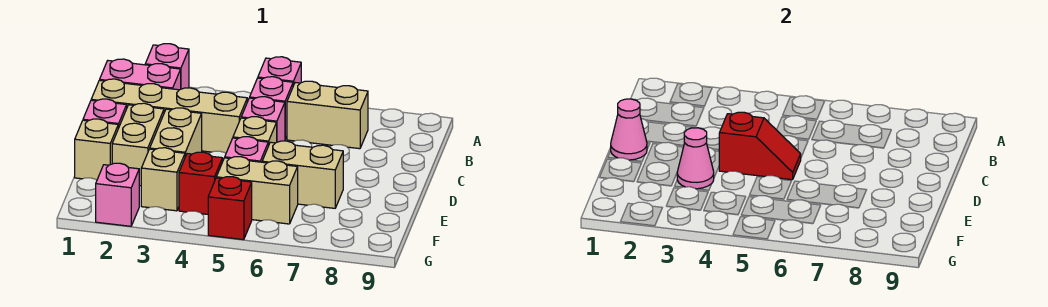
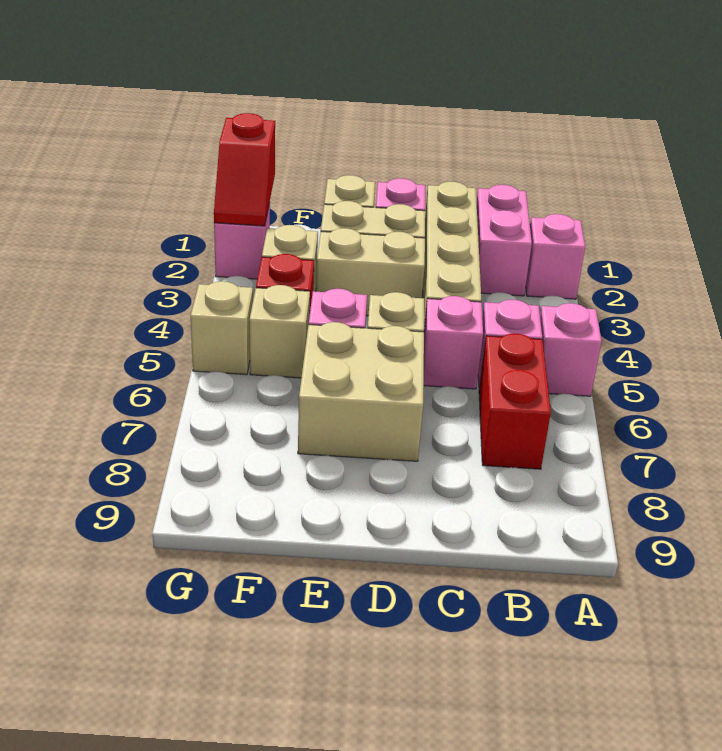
tan 1x2 brick [287,81,368,149] -> red 1x2 brick [479,333,551,469]
pink 1x1 cone [611,99,647,160] -> none
red 1x2 slope [719,112,801,180] -> red 1x2 slope moved to [214,113,275,226]
pink 1x1 cone [677,128,714,189] -> none
tan 1x2 brick [262,141,343,208] -> tan 2x2 brick [298,322,424,461]
tan 1x2 brick [216,157,298,224] -> tan 1x1 brick [250,285,310,378]
red 1x1 brick [208,177,252,240] -> tan 1x1 brick [191,281,253,375]

